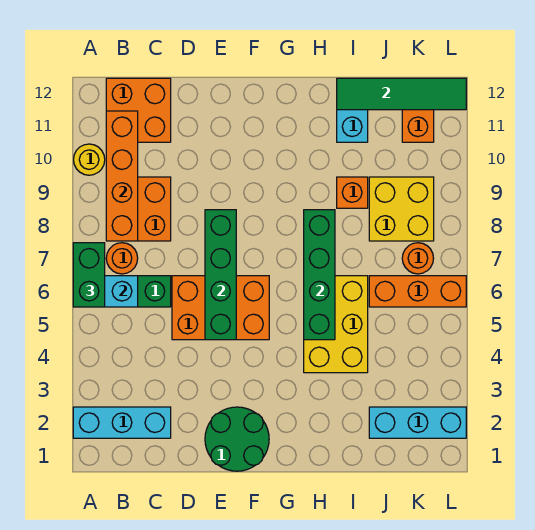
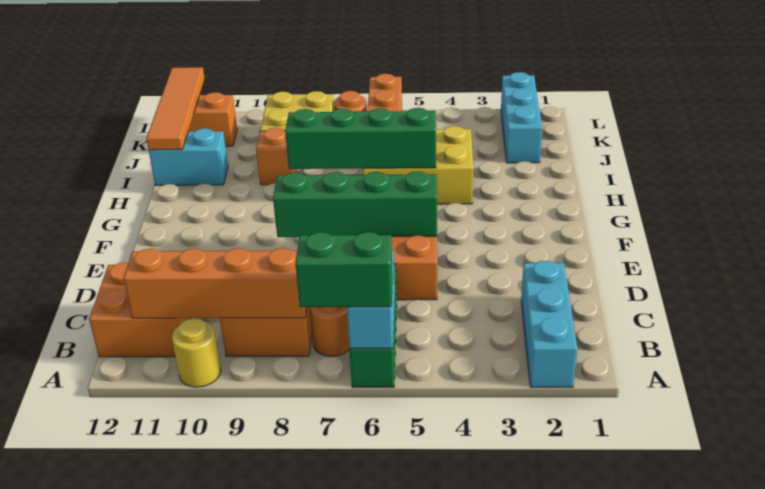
green 2x2 round brick [205,407,269,471] -> none
green 1x4 tile [337,78,466,110] -> orange 1x4 tile [146,67,205,150]

